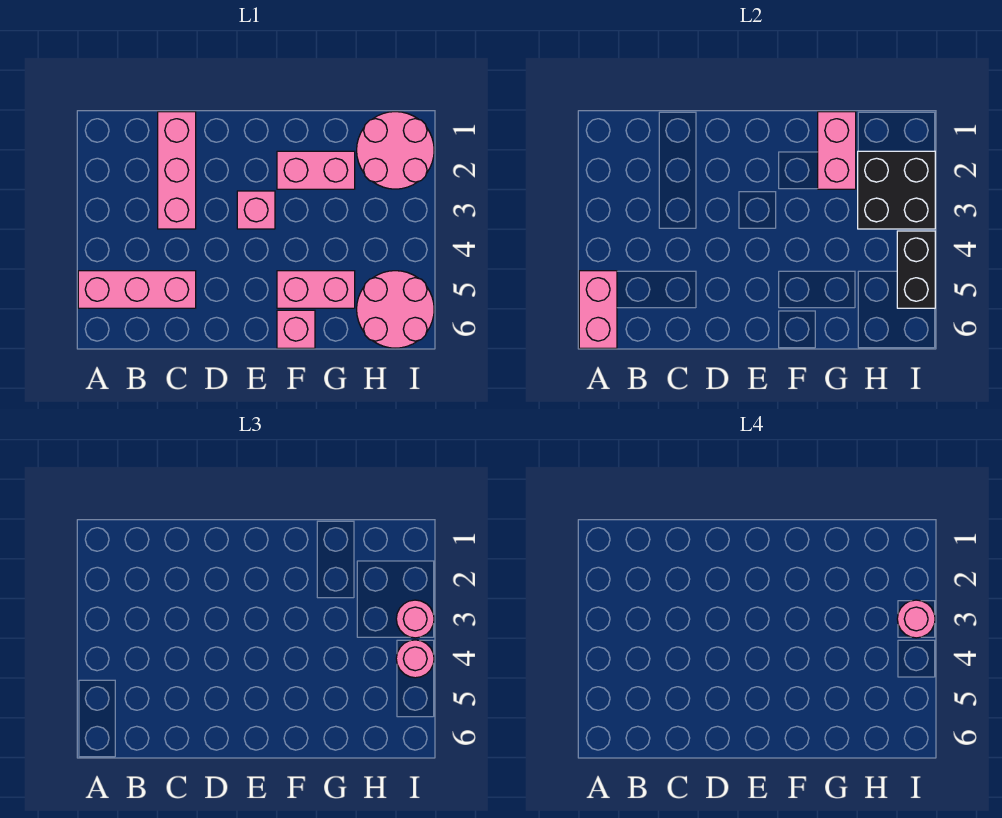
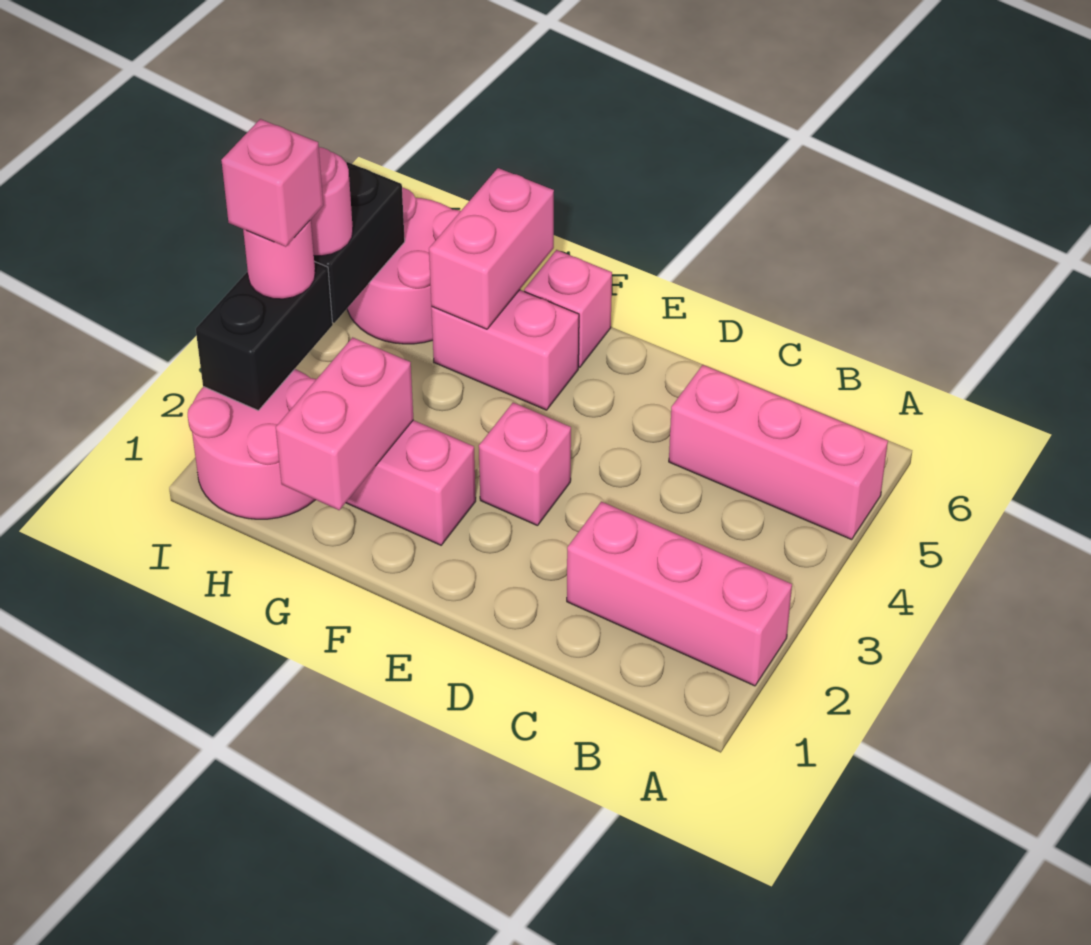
pink 1x2 brick [579,271,617,348] -> pink 1x2 brick moved to [429,168,554,329]
pink 1x3 brick [158,112,196,229] -> pink 1x3 brick turned to [567,502,792,686]
black 2x2 brick [858,151,935,229] -> black 1x2 brick [196,262,333,410]
pink 1x1 round brick [897,600,935,638] -> pink 1x1 brick [221,119,323,247]

